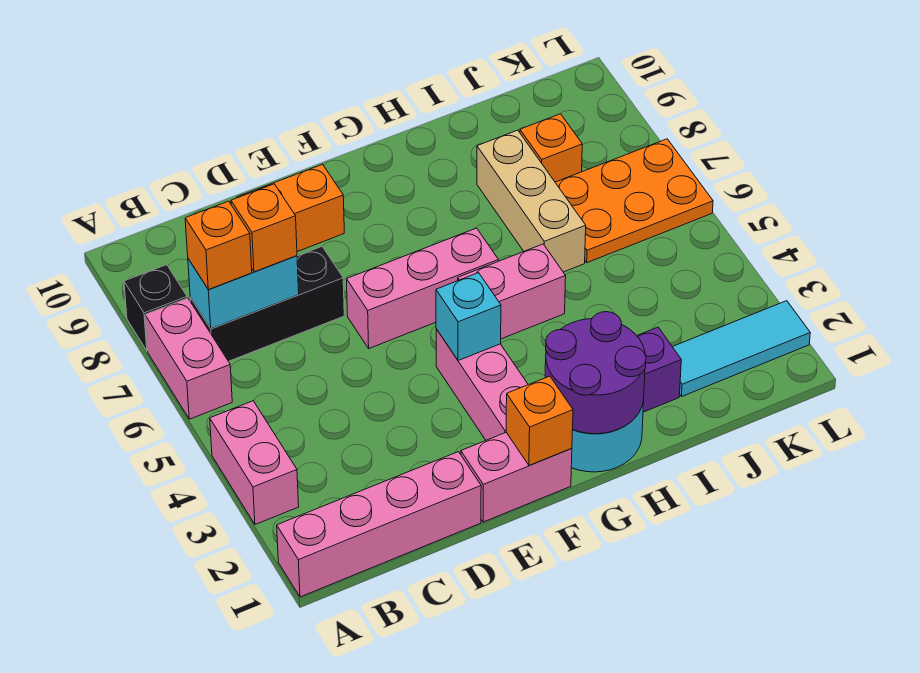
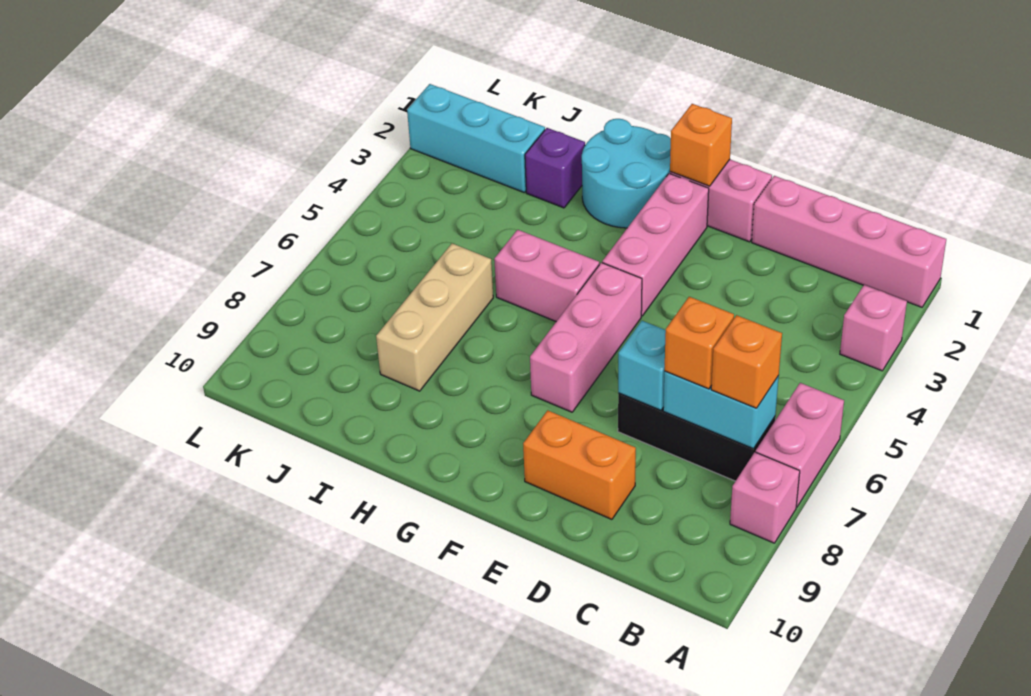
pink 1x2 brick [210,401,299,525] -> pink 1x1 brick [840,285,907,371]
black 1x1 brick [124,265,187,351] -> pink 1x1 brick [730,452,800,543]
pink 1x3 brick [347,228,498,348] -> pink 1x3 brick turned to [530,263,642,412]
cyan 1x1 brick [436,273,501,361] -> cyan 1x1 brick moved to [618,321,666,410]
purple 2x2 round brick [545,312,646,434] -> none
cyan 1x3 tile [673,301,810,396] -> cyan 1x3 brick [407,84,545,193]
orange 2x3 plate [555,139,713,263] -> none
orange 1x1 brick [520,114,582,182] -> none

